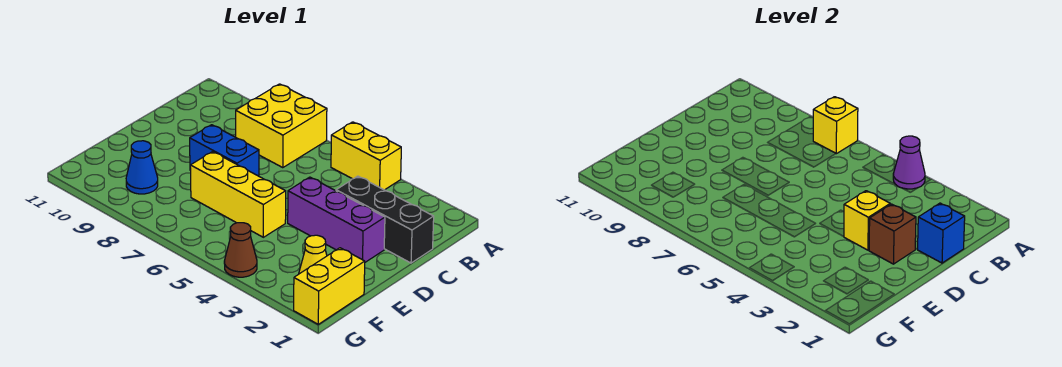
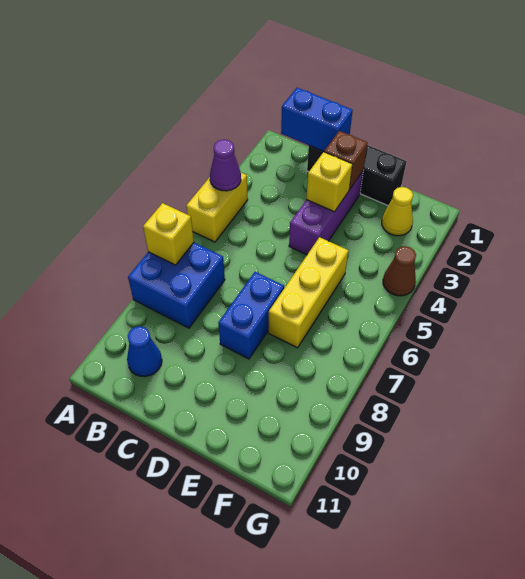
yellow 2x2 brick [236,84,327,168] -> blue 2x2 brick [128,243,225,328]
black 1x3 brick [336,176,434,263] -> black 1x3 brick turned to [307,145,407,205]
blue 1x1 brick [917,203,965,263] -> blue 1x2 brick [281,88,353,152]
yellow 1x2 brick [294,248,365,324] -> none
blue 1x1 cone [126,141,158,194] -> blue 1x1 cone moved to [127,326,162,377]

